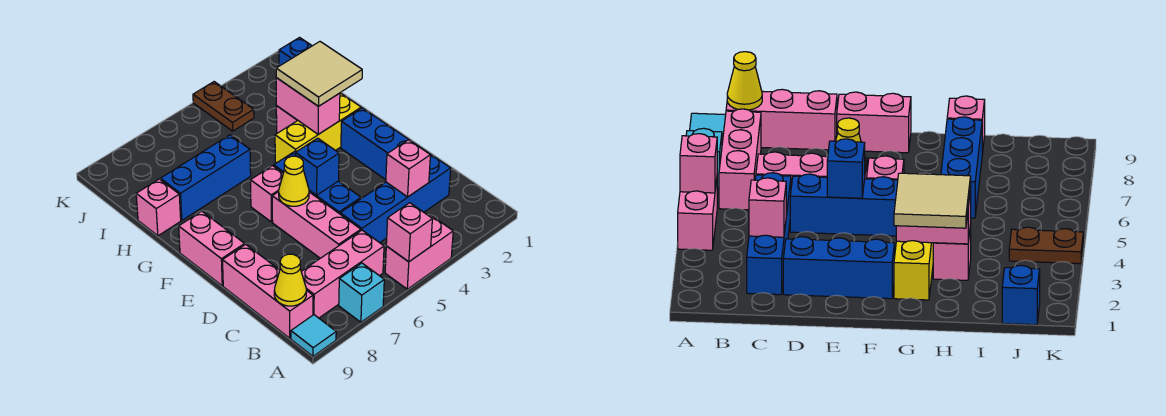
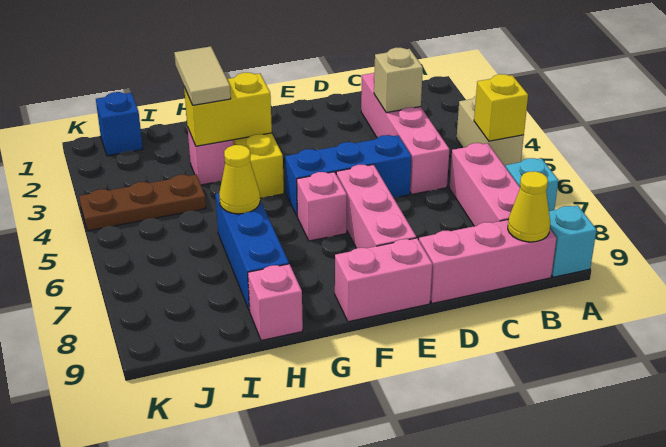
pink 1x2 brick [385,215,453,289] -> tan 1x2 brick [457,96,524,167]
pink 1x1 brick [386,203,432,262] -> yellow 1x1 brick [474,74,528,141]
cyan 1x1 tile [291,315,336,356] -> cyan 1x1 brick [549,205,596,277]
blue 1x4 brick [340,153,451,243] -> pink 1x4 brick [361,72,450,194]
pink 1x1 brick [386,140,430,197] -> tan 1x1 brick [374,48,423,113]
pink 1x3 brick [272,192,361,258] -> pink 1x3 brick turned to [336,164,416,248]
blue 1x3 brick [341,108,428,180] -> none
blue 1x1 brick [296,138,339,195] -> none
yellow 1x1 cone [279,156,309,206] -> yellow 1x1 cone moved to [219,145,260,214]
tan 2x2 tile [276,42,362,106] -> tan 1x2 tile [174,46,231,105]
pink 1x2 brick [276,78,340,134] -> yellow 1x2 brick [184,73,272,146]
brown 1x2 plate [193,82,254,131] -> brown 1x3 plate [79,175,206,231]

